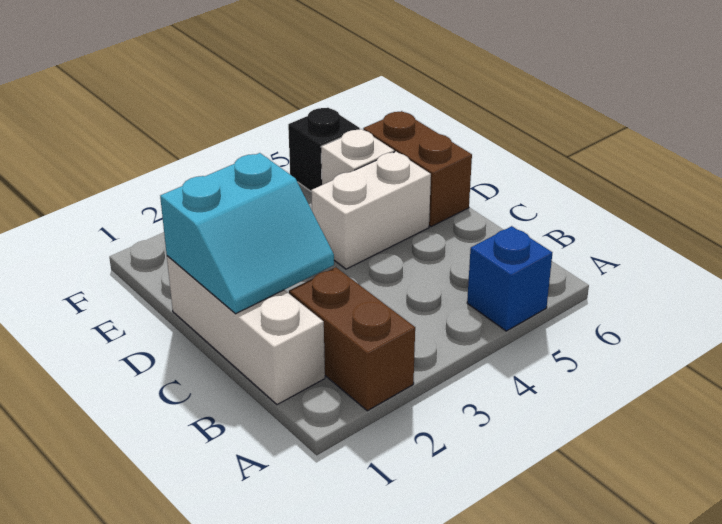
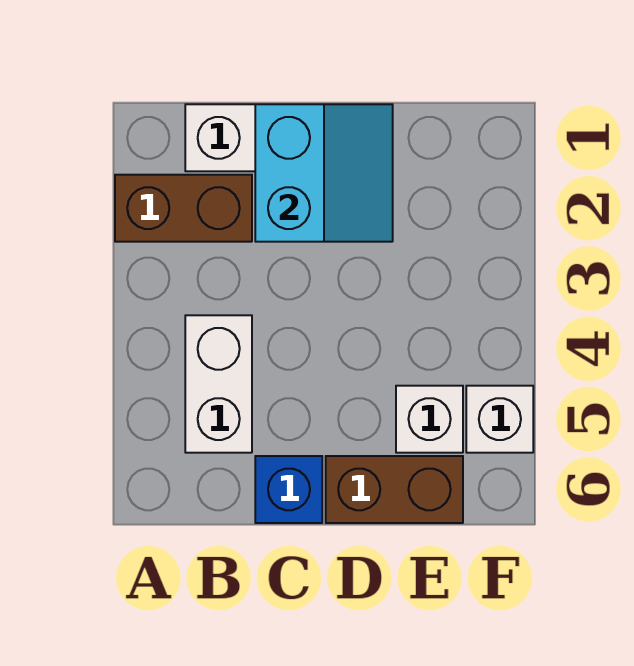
blue 1x1 brick [467,226,552,331] -> blue 1x1 brick moved to [255,456,322,523]
cyan 2x2 slope [160,153,334,314] -> cyan 2x2 slope turned to [255,104,393,242]
white 1x2 brick [311,152,431,269] -> white 1x2 brick moved to [185,315,252,453]
black 1x1 brick [288,108,360,191] -> white 1x1 brick [466,386,533,453]

